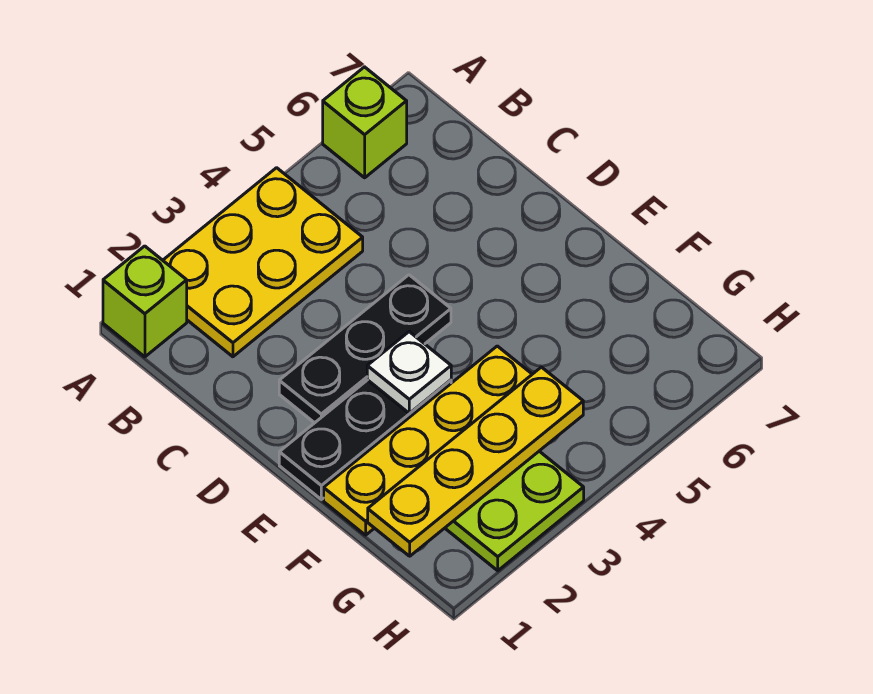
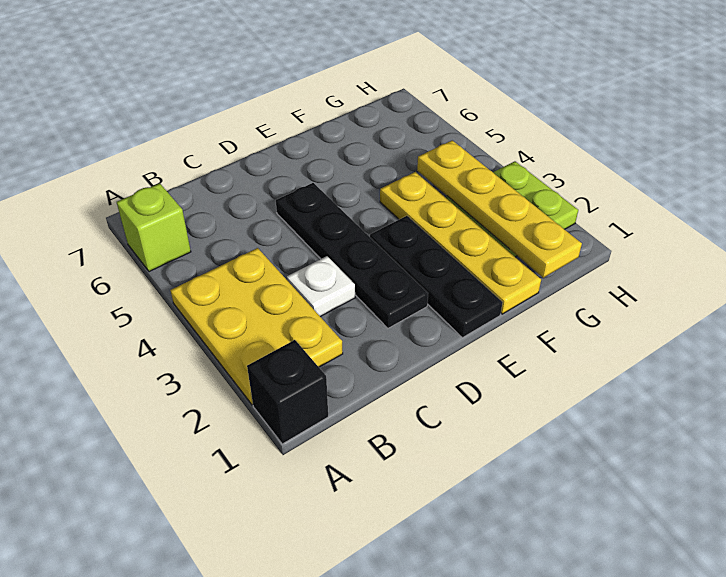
lime 1x1 brick [103,246,187,357] -> black 1x1 brick [247,340,328,444]
black 1x3 plate [279,275,451,423] -> black 1x4 plate [276,183,428,328]
white 1x1 plate [367,332,451,413] -> white 1x1 plate moved to [287,256,355,317]

